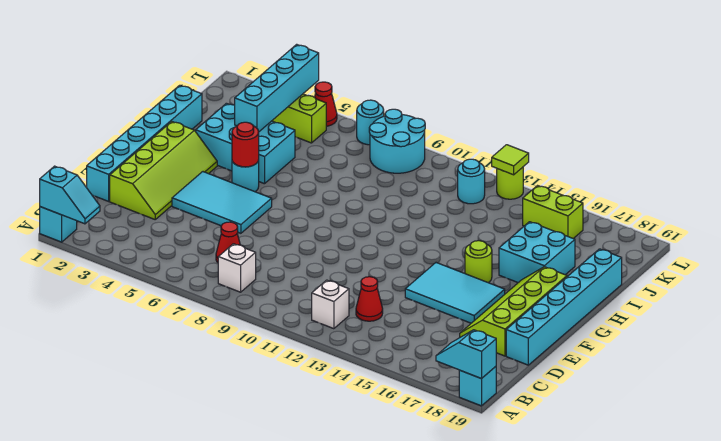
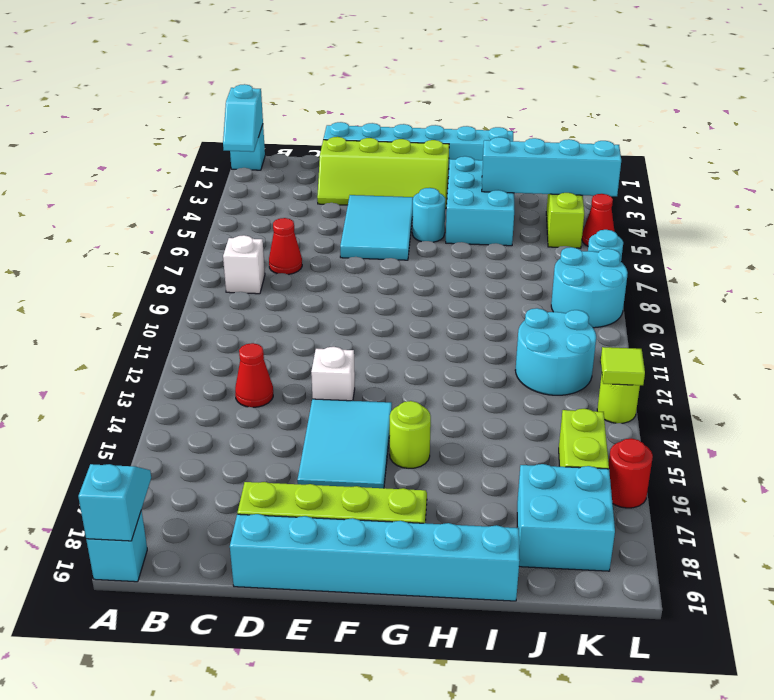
white 1x1 brick [312,280,349,329] -> white 1x1 brick moved to [311,347,355,401]
red 1x1 round brick [232,122,259,167] -> red 1x1 round brick moved to [609,439,653,508]
cyan 2x2 brick [499,222,575,283] -> cyan 2x2 brick moved to [517,464,615,571]
cyan 1x1 round brick [458,159,485,204] -> cyan 2x2 round brick [515,308,596,395]

